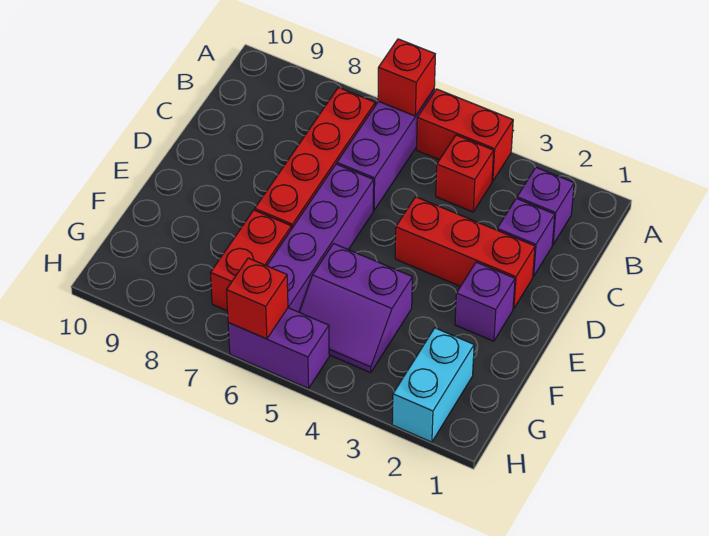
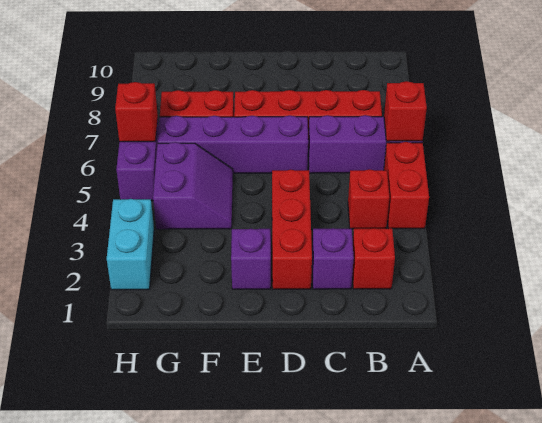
purple 1x1 brick [517,167,574,245] -> red 1x1 brick [352,228,395,289]
purple 2x2 slope [299,244,412,373] -> purple 2x2 slope turned to [153,142,233,229]
cyan 1x2 brick [392,328,474,442] -> cyan 1x2 brick turned to [107,199,154,290]

